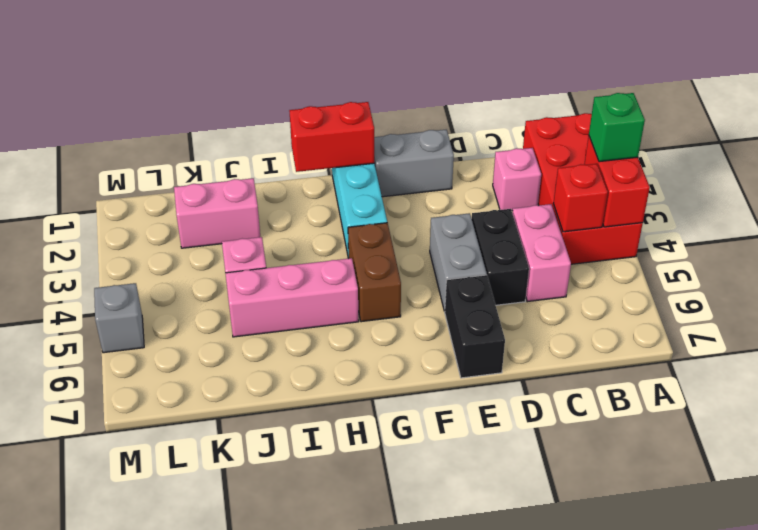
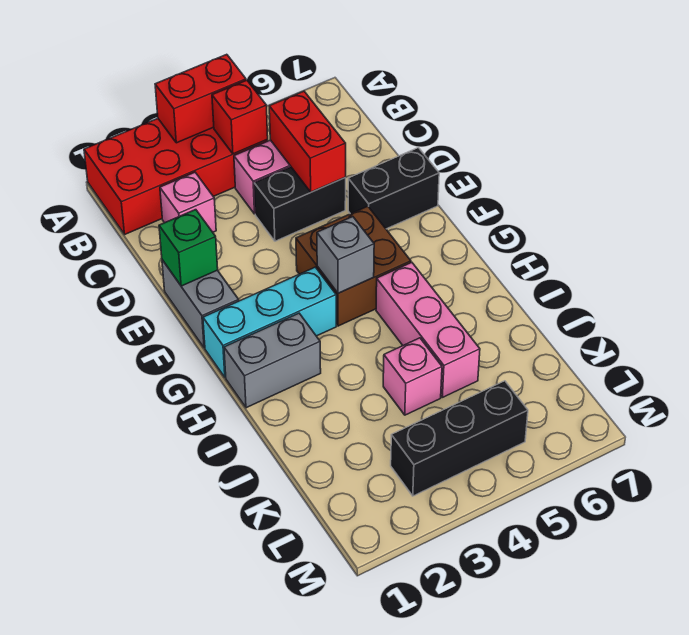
green 1x1 brick [589,93,645,162] -> green 1x1 brick moved to [159,210,218,286]
grey 1x2 brick [430,213,487,312] -> grey 1x2 brick moved to [224,313,321,408]
red 1x2 brick [289,102,374,172] -> red 1x2 brick moved to [269,91,346,192]
brown 1x2 brick [348,223,401,322] -> brown 2x2 brick [296,206,411,326]
pink 1x2 brick [174,178,260,248] -> none
none -> black 1x3 brick [391,381,528,496]
grey 1x1 brick [94,283,144,353] -> grey 1x1 brick moved to [317,217,374,293]

